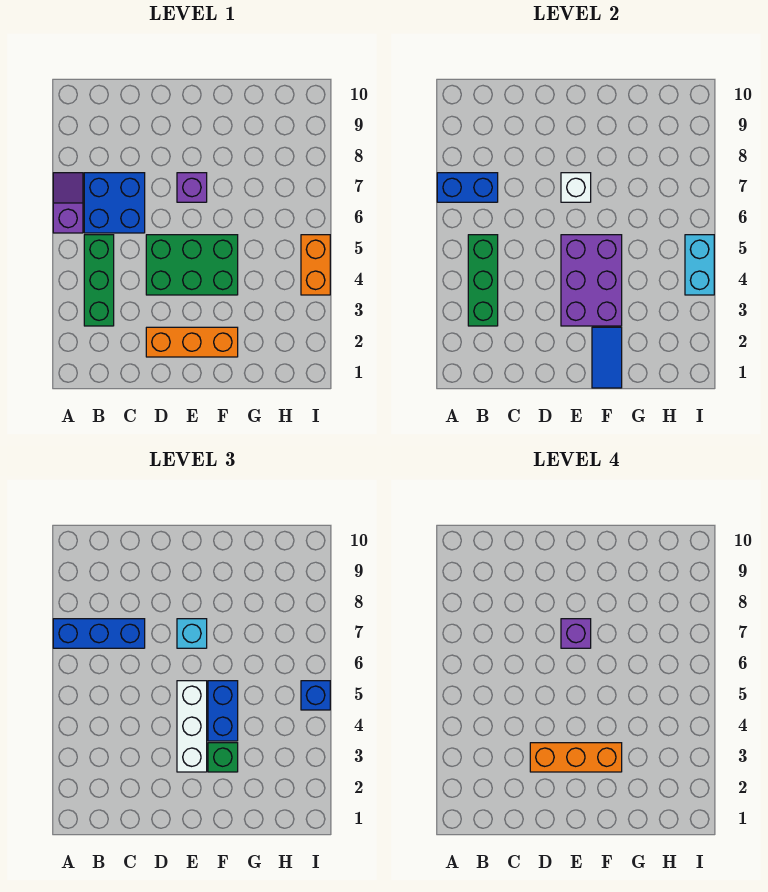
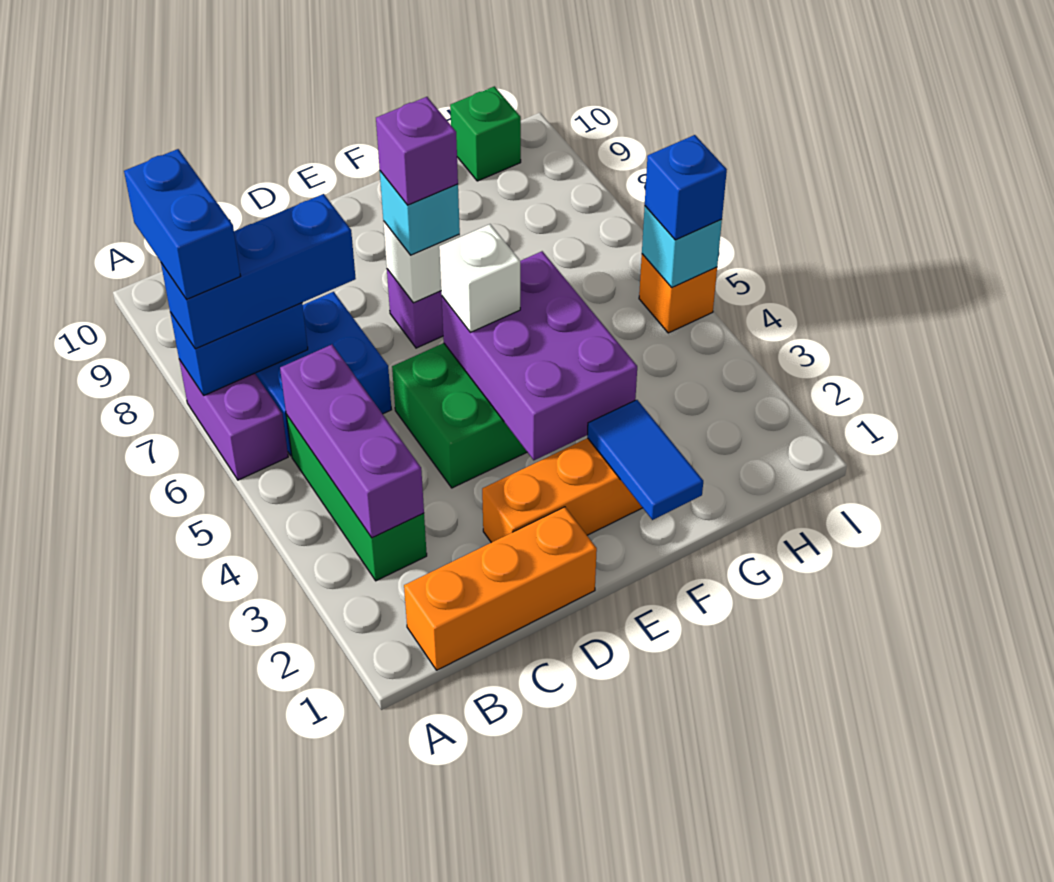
purple 1x2 slope [53,173,83,233] -> purple 1x2 brick [179,360,288,480]
green 1x3 brick [468,235,498,326] -> purple 1x3 brick [280,345,424,538]
orange 1x3 brick [530,743,622,772] -> orange 1x3 brick moved to [404,507,597,670]
white 1x3 brick [177,681,207,772] -> white 1x1 brick [439,224,520,332]
green 1x1 brick [208,743,238,772] -> green 1x1 brick moved to [450,86,521,181]
blue 1x2 brick [208,681,238,741] -> blue 1x2 brick moved to [124,149,240,300]
orange 1x2 brick [301,235,330,295] -> orange 1x1 brick [639,254,717,333]
cyan 1x2 brick [685,235,714,295] -> cyan 1x1 brick [642,206,722,288]

